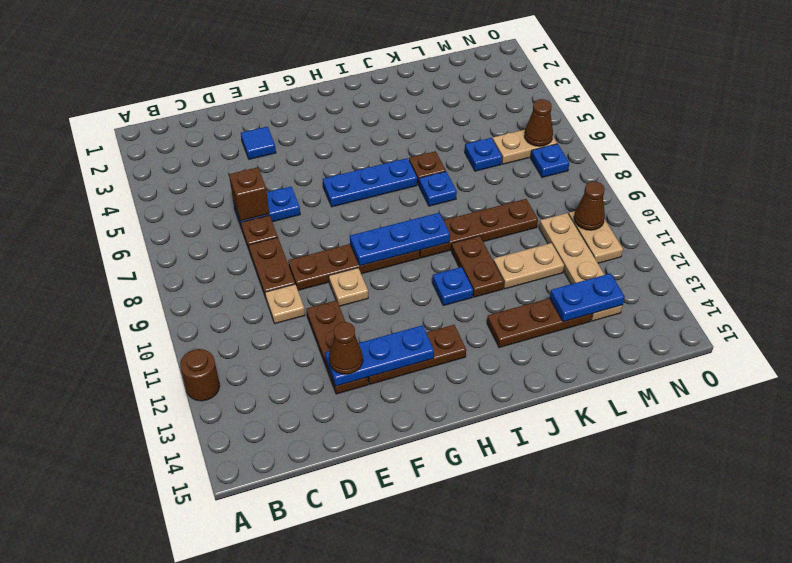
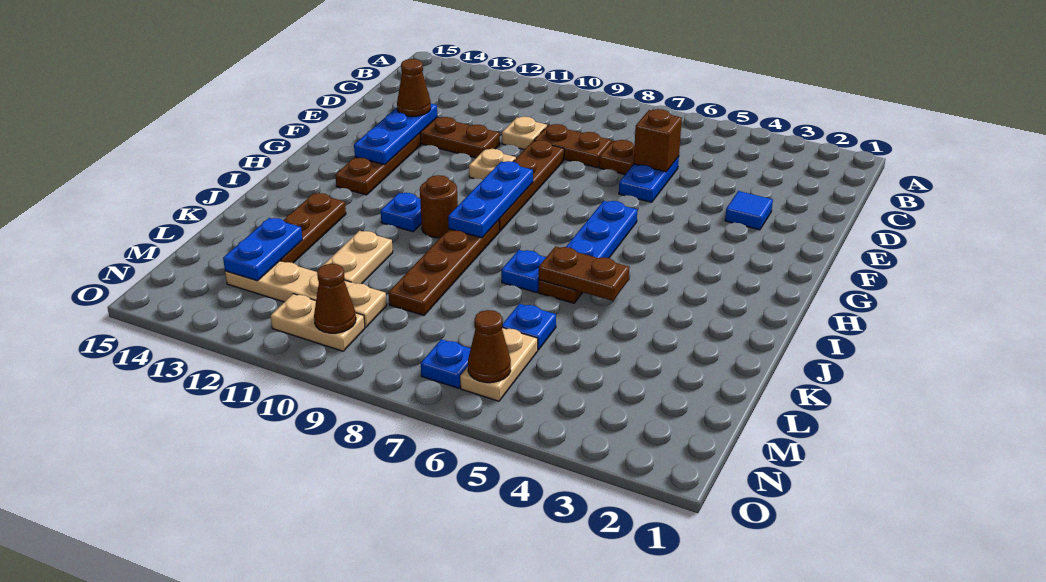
brown 1x1 round brick [180,349,220,401] -> brown 1x1 round brick moved to [420,175,458,238]
brown 1x2 plate [451,236,504,297] -> brown 1x2 plate moved to [539,246,630,301]

